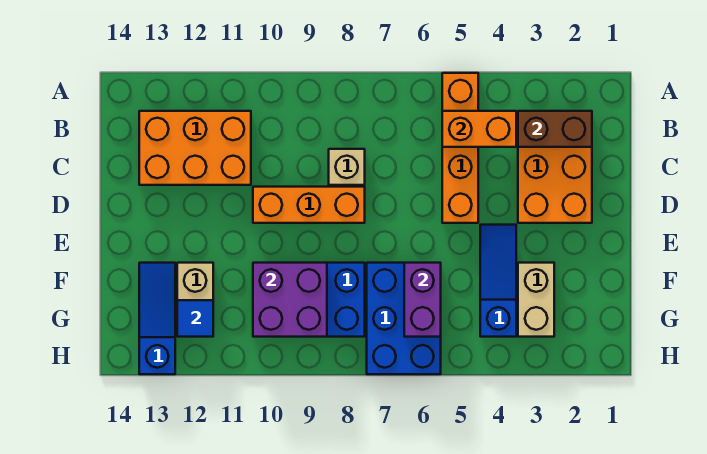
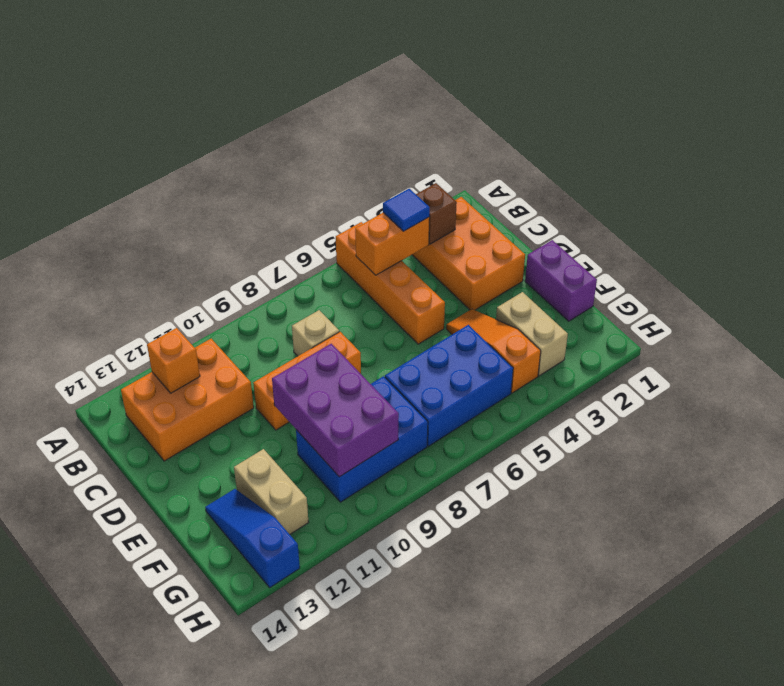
brown 1x2 brick [518,111,592,147] -> brown 1x1 brick [416,183,457,244]
none -> orange 1x1 brick [147,328,200,393]
blue 1x3 slope [480,225,516,337] -> orange 1x3 slope [446,309,541,393]
blue 2x3 brick [367,263,441,374] -> blue 2x3 brick turned to [385,325,513,446]
purple 1x2 brick [404,263,441,337] -> purple 1x2 brick moved to [525,240,597,321]
purple 2x2 brick [253,263,327,337] -> purple 2x3 brick [272,344,399,477]
blue 1x1 tile [177,300,213,337] -> blue 1x1 tile moved to [383,189,430,231]

